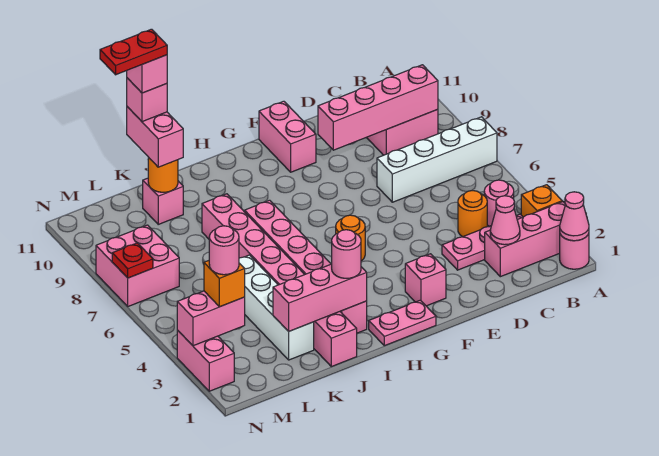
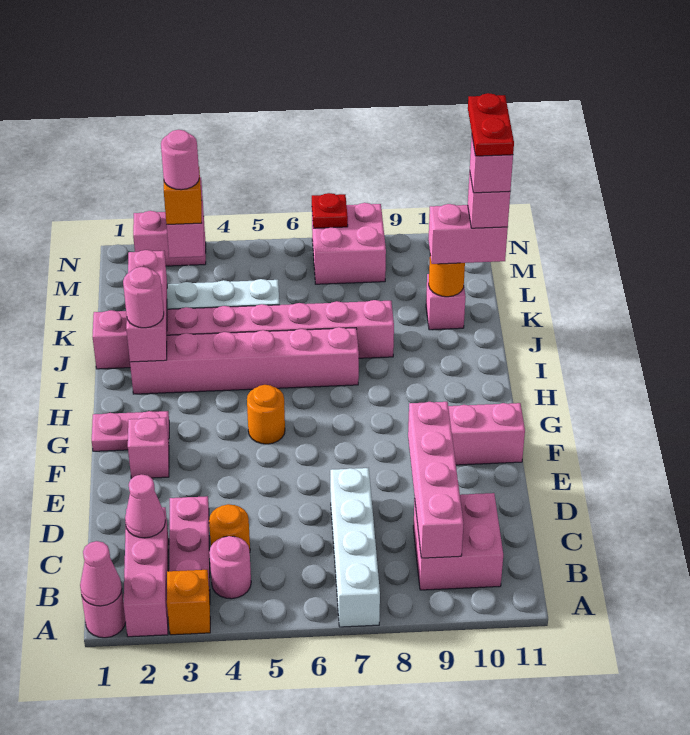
pink 1x2 plate [369,300,436,346] -> pink 1x2 plate turned to [92,411,169,451]

